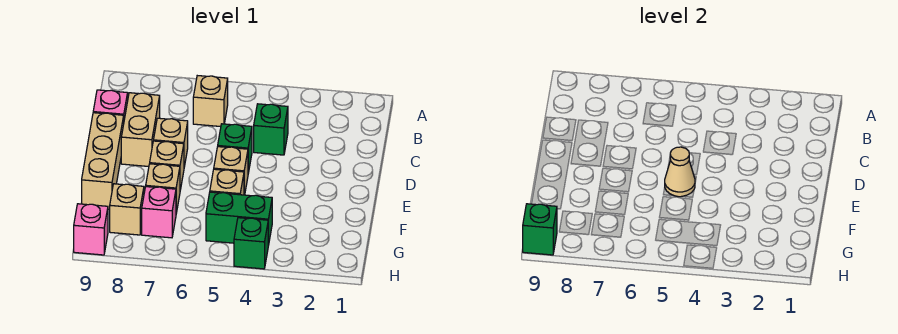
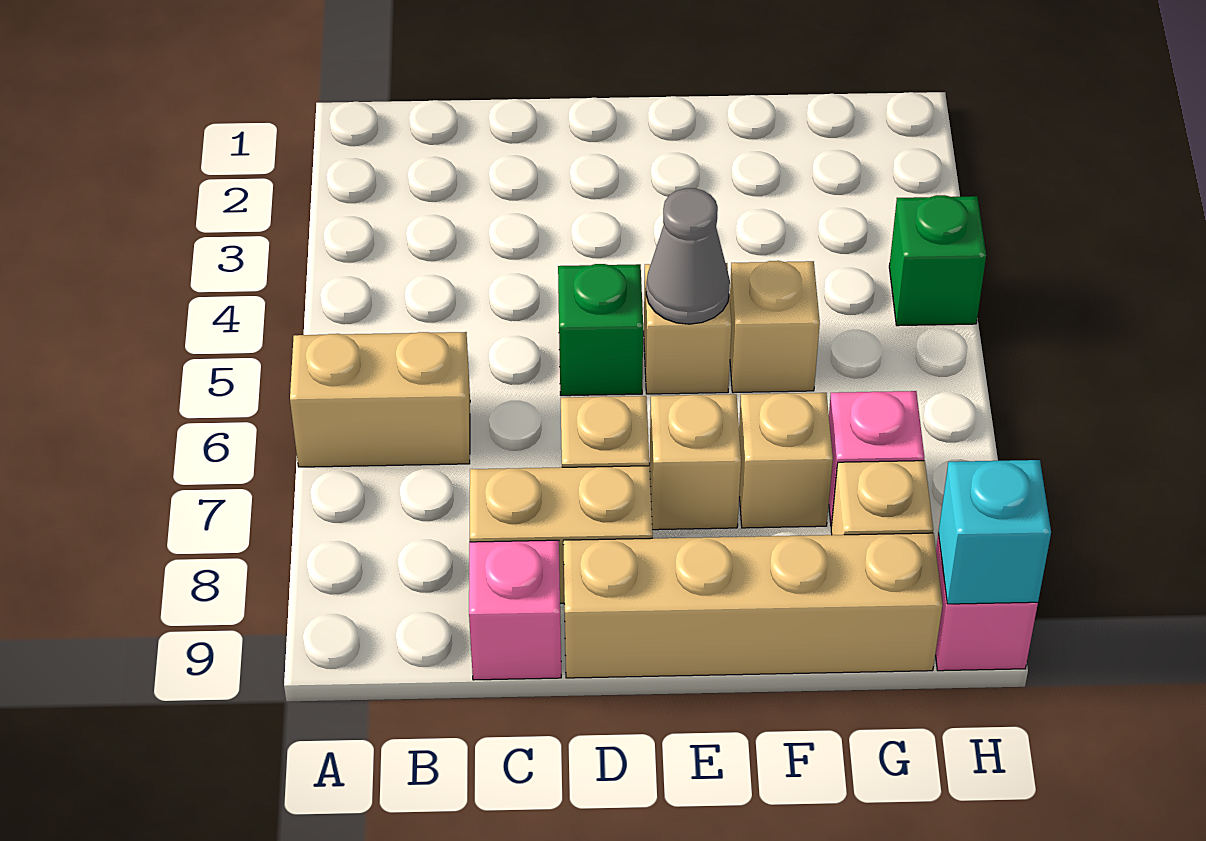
tan 1x1 brick [193,76,228,127] -> tan 1x2 brick [290,332,470,467]
green 1x1 brick [254,104,288,155] -> none
tan 1x3 brick [82,113,124,209] -> tan 1x4 brick [563,533,943,678]
tan 1x1 cone [665,147,695,197] -> grey 1x1 cone [646,188,730,324]
green 1x2 brick [206,192,272,246] -> none
green 1x1 brick [523,204,557,255] -> cyan 1x1 brick [938,460,1051,604]

